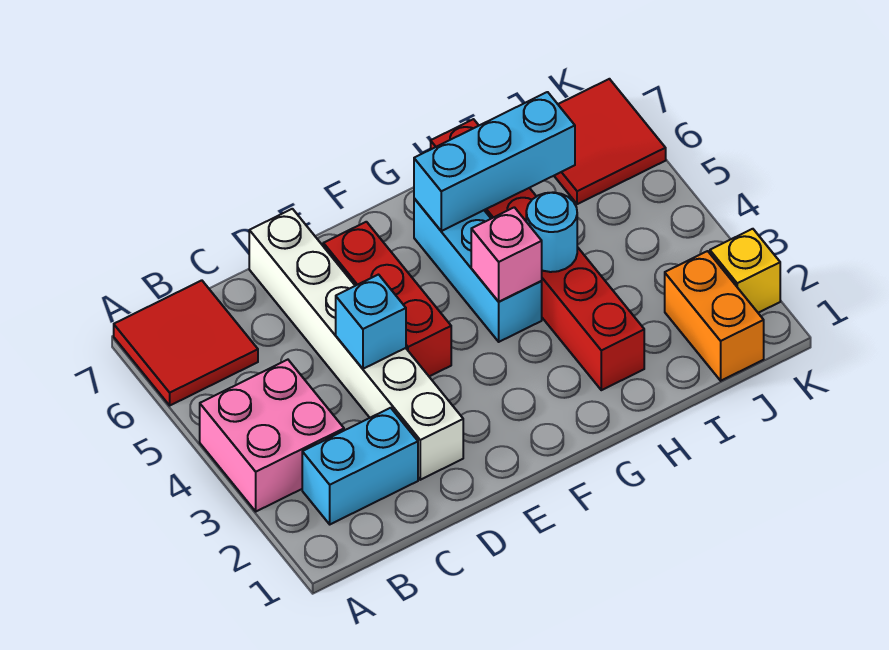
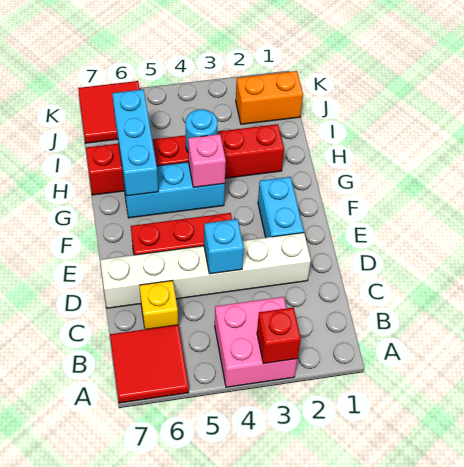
none -> red 1x1 brick [257,307,301,364]
cyan 1x2 brick [302,408,418,524] -> cyan 1x2 brick moved to [258,177,304,237]
yellow 1x1 brick [710,229,780,313] -> yellow 1x1 brick moved to [139,281,178,329]

